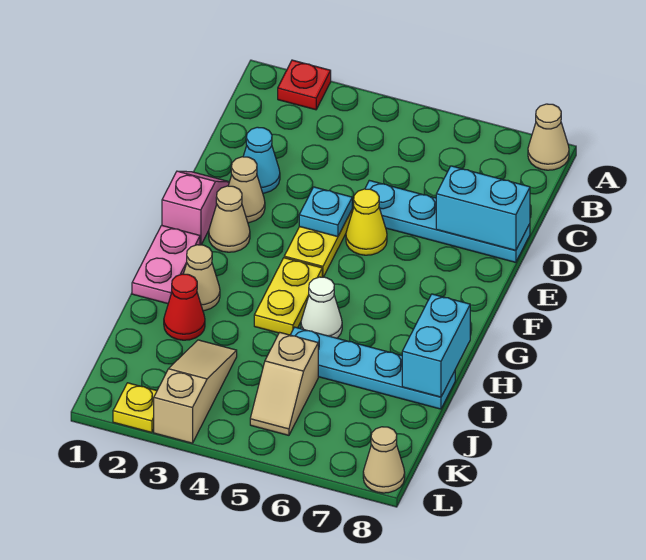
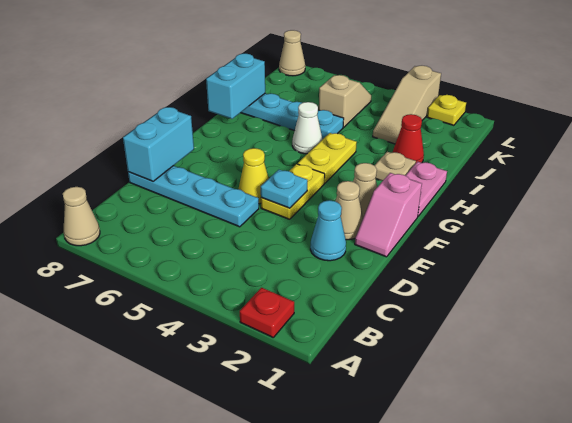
cyan 1x2 brick [436,166,530,250] -> cyan 1x2 brick turned to [123,107,194,181]
tan 1x1 cone [184,245,220,311] -> tan 1x1 plate [374,152,416,181]

